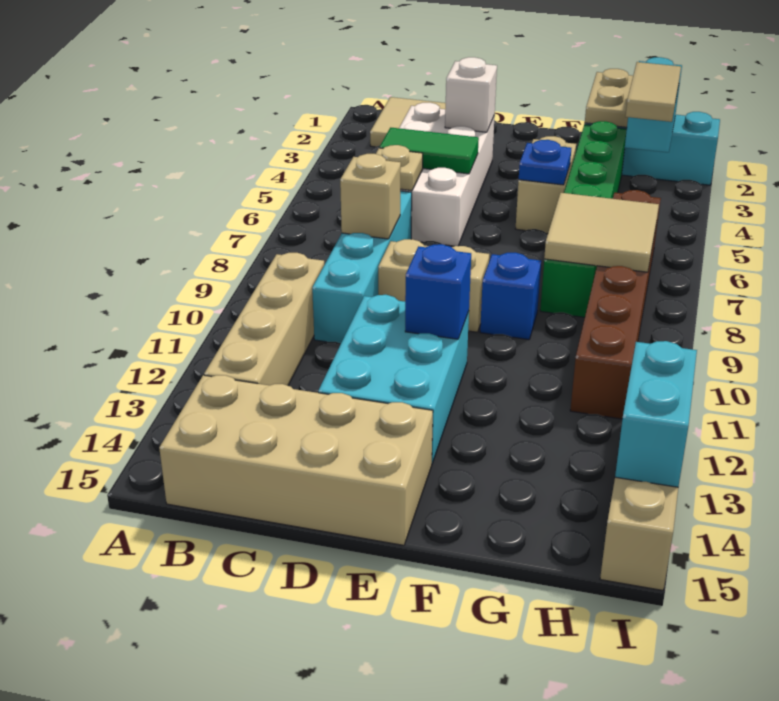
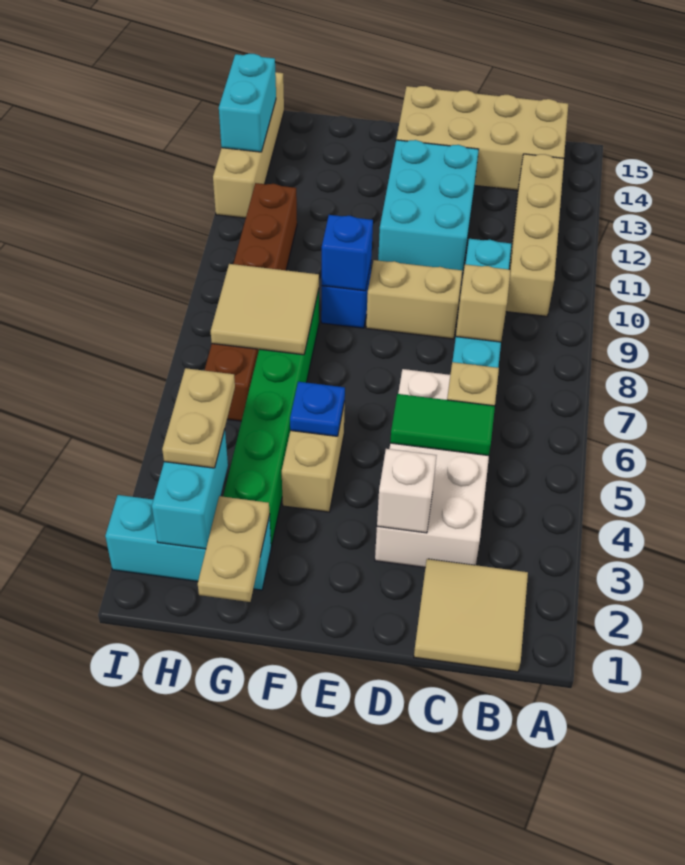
blue 1x1 brick [405,244,471,339] -> blue 1x1 brick moved to [322,215,373,291]
tan 1x2 tile [626,62,681,122] -> tan 1x2 plate [162,368,235,468]

